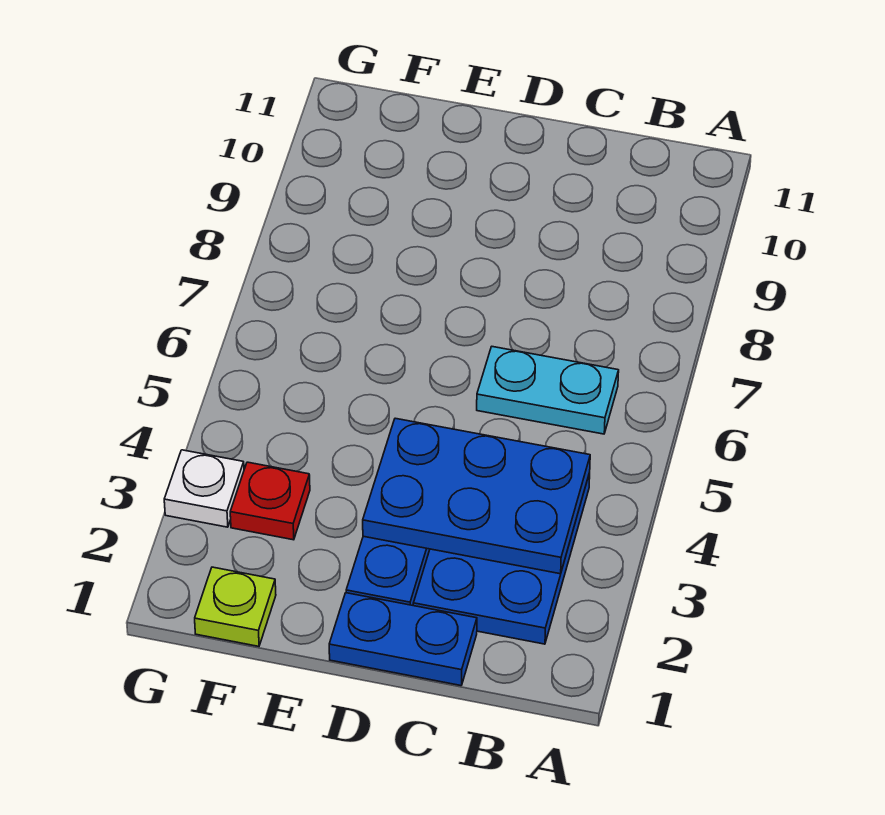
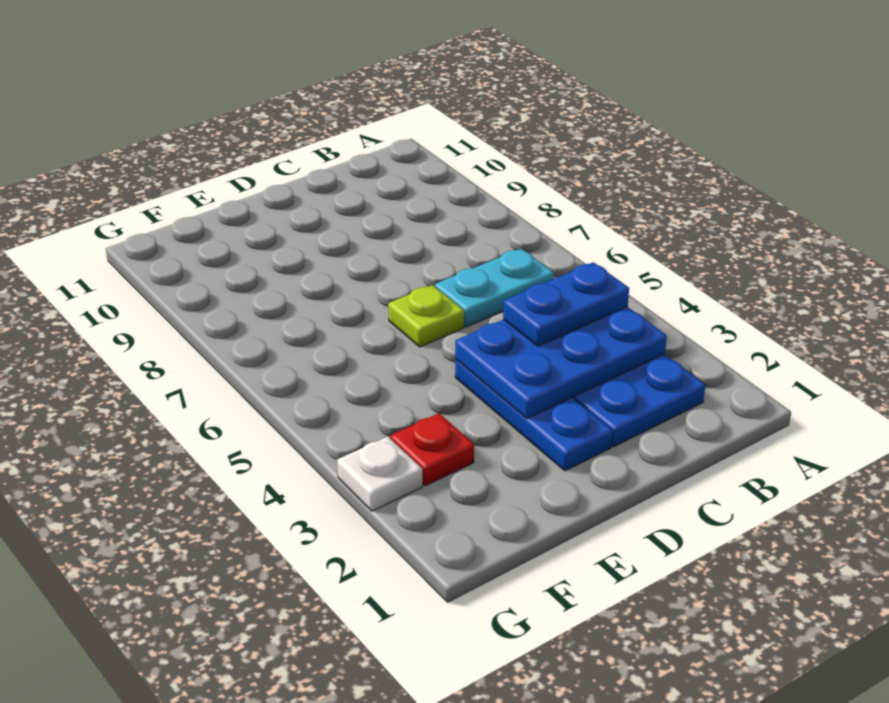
blue 1x2 plate [329,593,477,686] -> blue 1x2 plate moved to [503,262,629,346]
lime 1x1 plate [195,567,276,646] -> lime 1x1 plate moved to [388,285,464,347]

